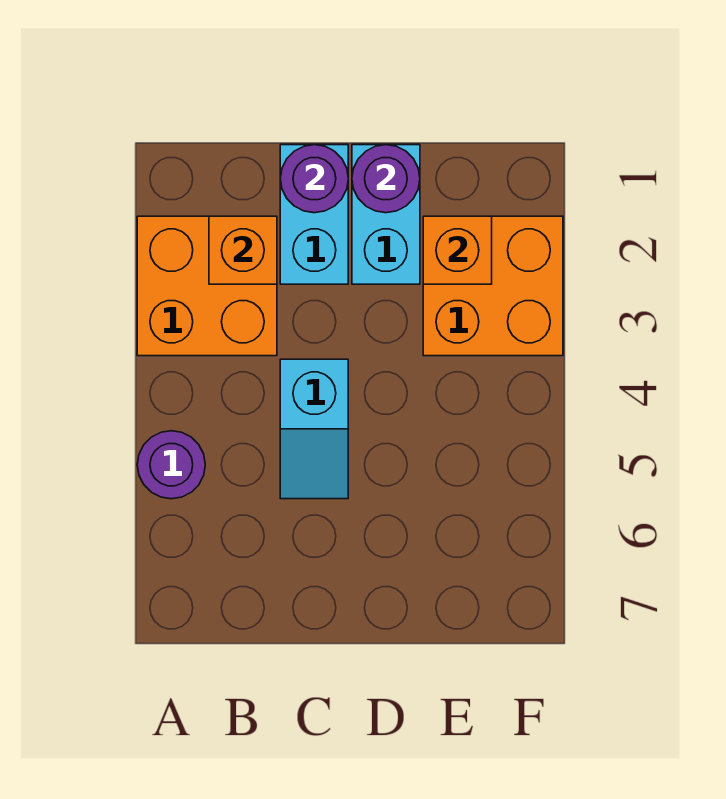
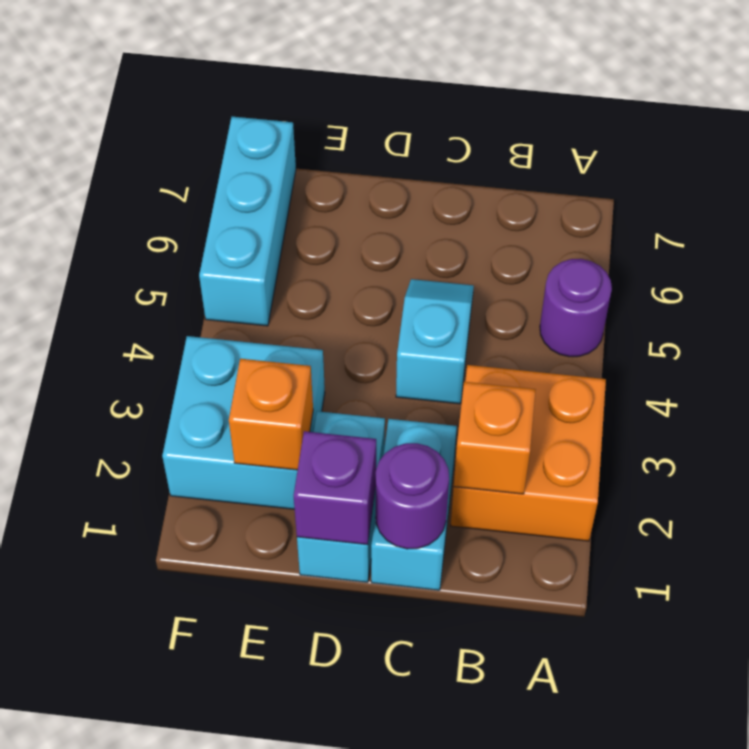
purple 1x1 round brick [352,145,420,213] -> purple 1x1 brick [294,431,376,545]
orange 2x2 brick [423,216,563,356] -> cyan 2x2 brick [162,336,325,509]
none -> cyan 1x3 brick [199,117,296,326]

